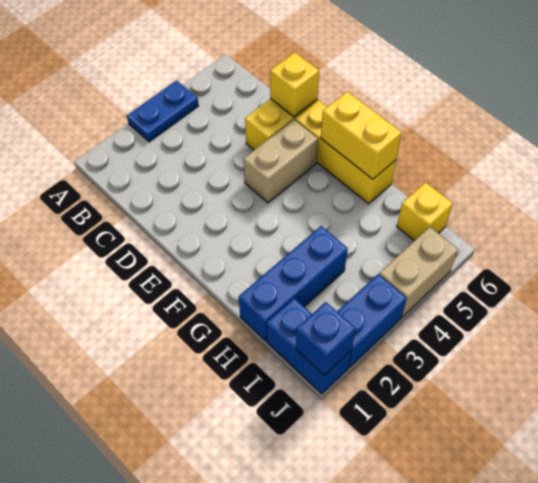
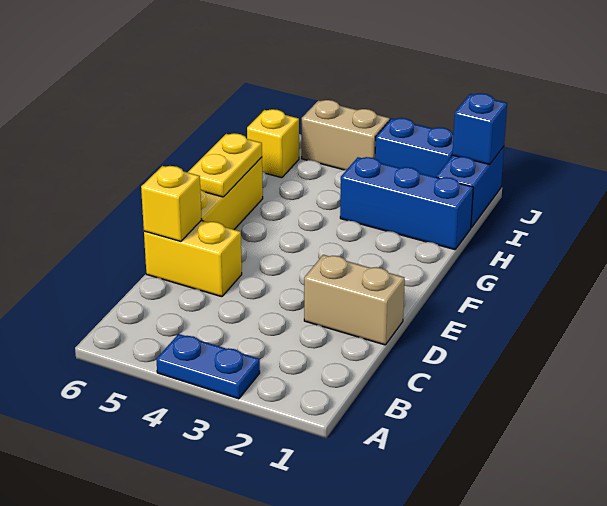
tan 1x2 brick [244,120,318,203] -> tan 1x2 brick moved to [304,255,405,345]
yellow 1x2 brick [321,92,402,179] -> yellow 1x2 plate [188,133,262,197]

